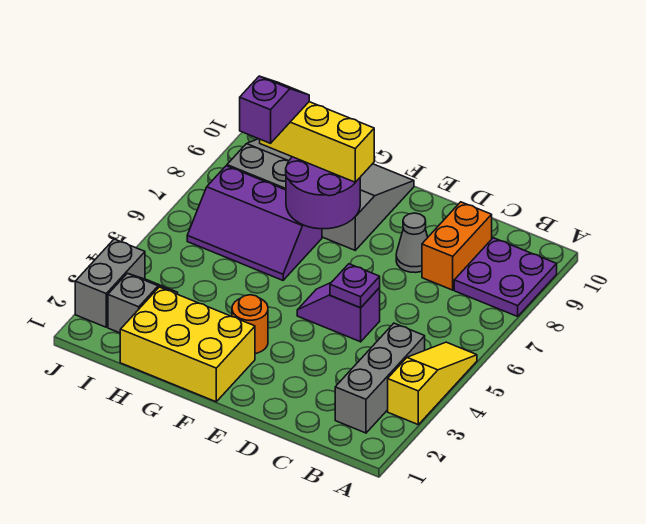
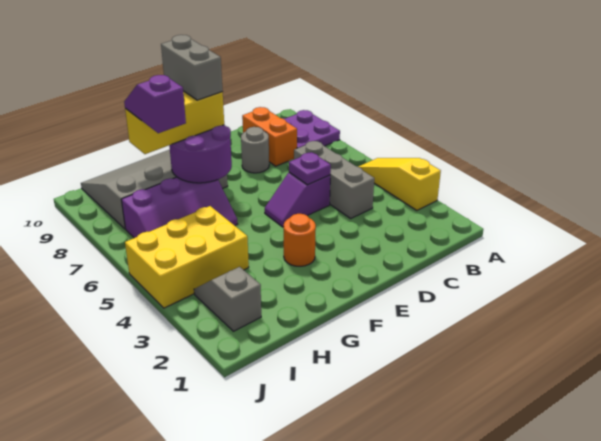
grey 1x3 brick [335,323,425,433] -> grey 1x3 brick moved to [294,141,374,218]
grey 1x1 cone [396,213,428,273] -> grey 1x1 round brick [241,127,269,173]
yellow 2x3 brick [120,287,255,402] -> yellow 2x3 brick moved to [125,206,249,308]
grey 1x2 brick [75,239,145,327] -> grey 1x2 brick moved to [161,35,223,100]

